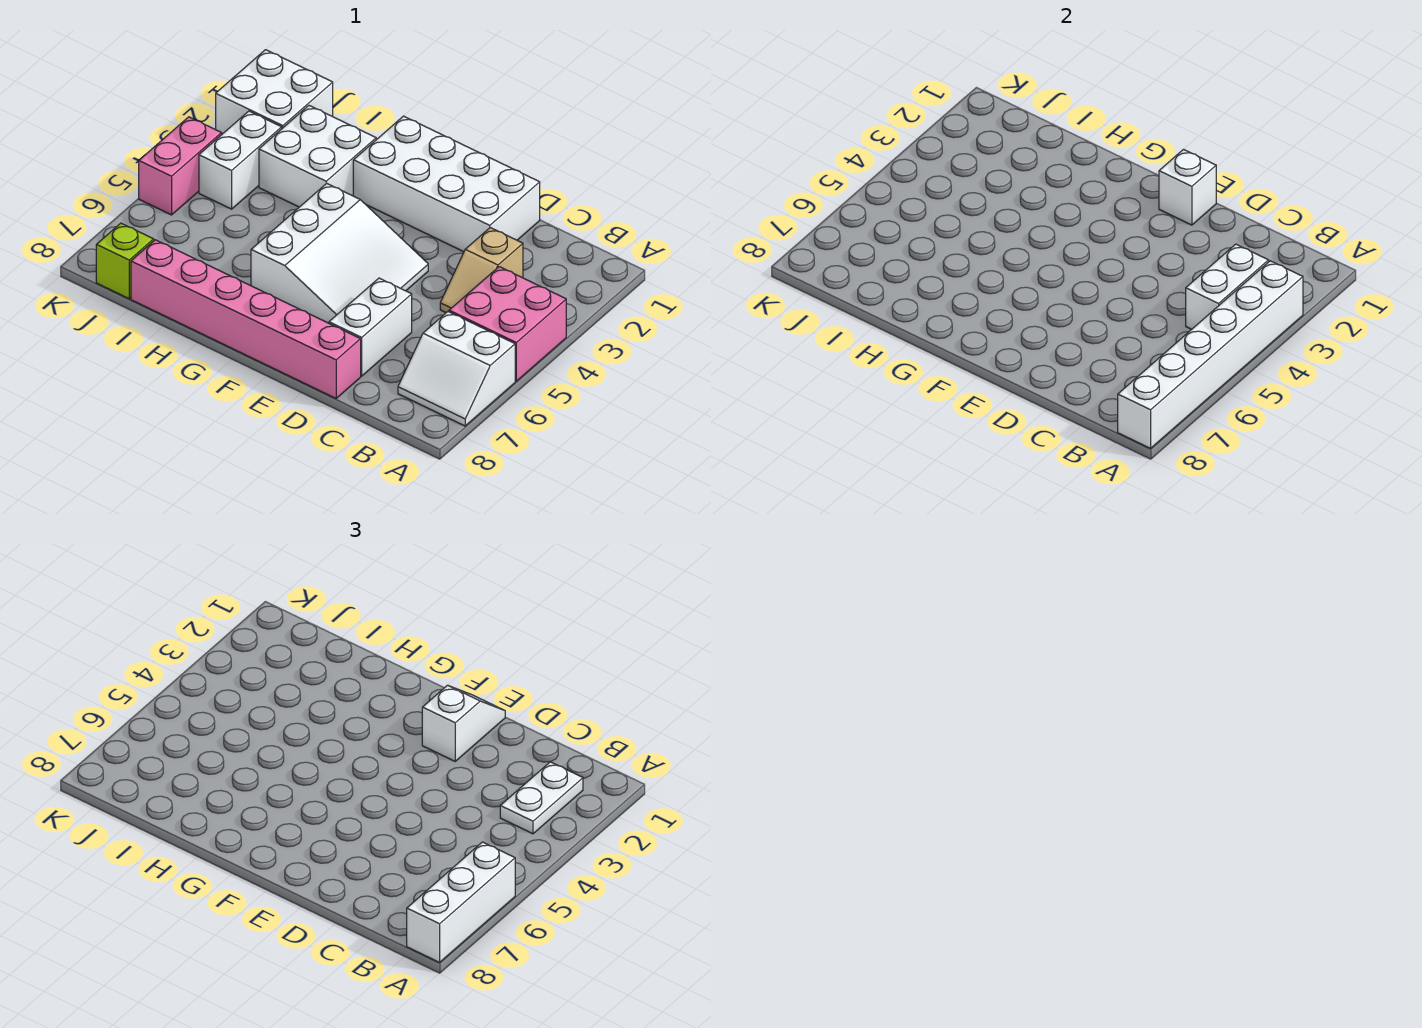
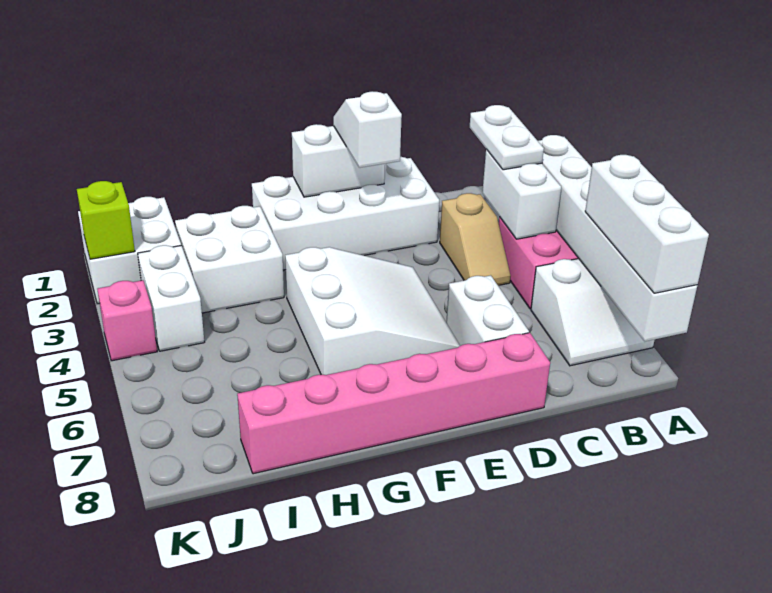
white 1x1 brick [1159,150,1216,225] -> white 1x2 brick [292,124,385,197]
lime 1x1 brick [96,223,154,299] -> lime 1x1 brick moved to [77,181,135,259]
pink 1x2 brick [139,117,222,215] -> pink 1x1 brick [97,280,157,361]

